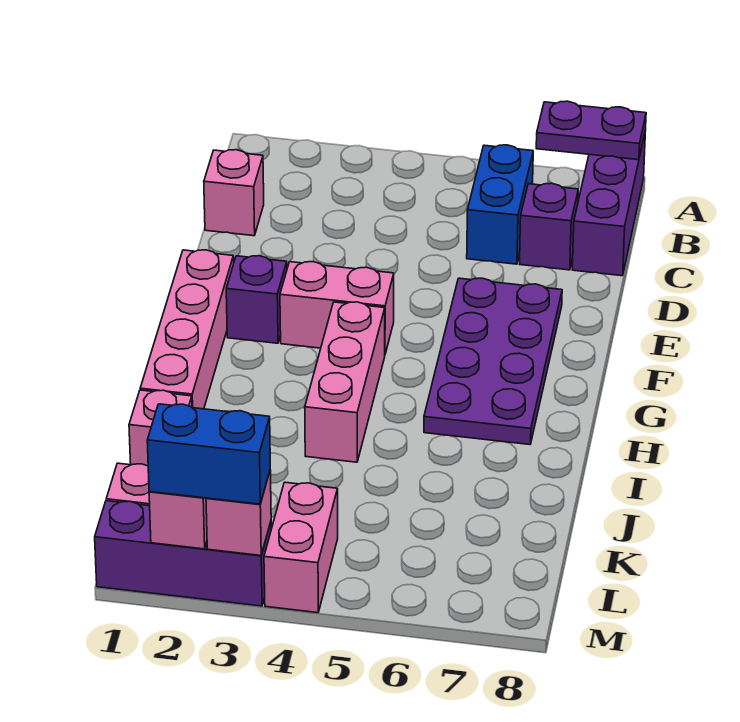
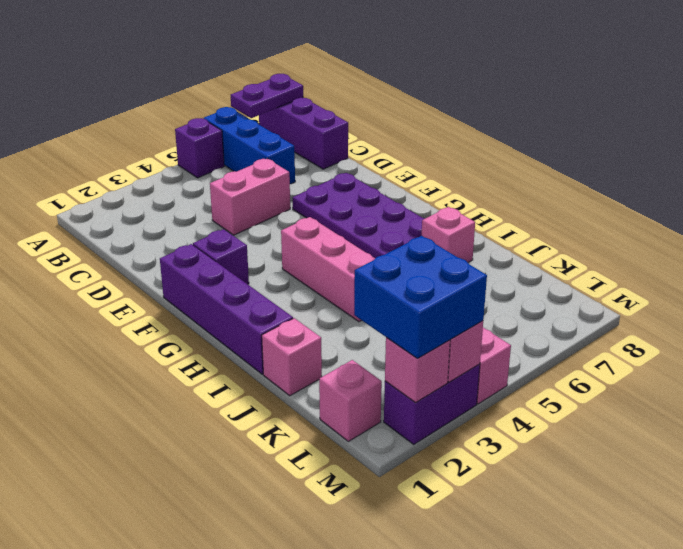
blue 1x2 brick [467,145,533,264] -> blue 1x3 brick [204,107,295,184]
pink 1x1 brick [204,150,264,236] -> pink 1x1 brick moved to [422,207,475,262]
purple 1x1 brick [520,183,578,270] -> purple 1x1 brick moved to [175,118,224,178]
pink 1x4 brick [140,250,234,409] -> purple 1x4 brick [160,244,293,374]
pink 1x2 brick [280,262,394,354] -> pink 1x2 brick moved to [210,158,290,235]
purple 1x3 brick [95,501,271,606] -> purple 1x2 brick [384,364,480,444]
blue 1x2 brick [147,404,270,504] -> blue 2x2 brick [354,236,487,358]

